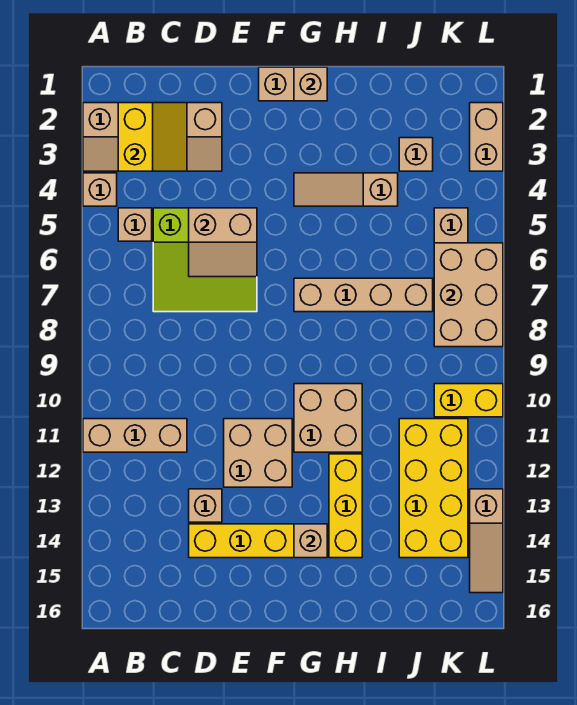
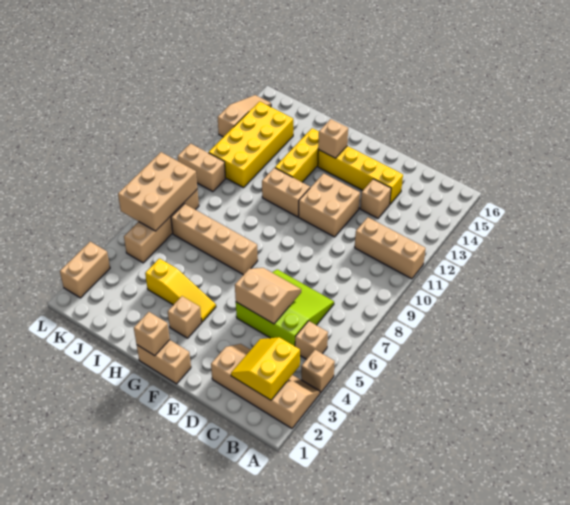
tan 1x3 slope [294,173,398,206] -> yellow 1x3 slope [145,258,216,322]
tan 2x2 brick [294,384,362,452] -> tan 1x2 brick [262,168,310,217]
tan 1x1 brick [399,138,433,171] -> tan 1x1 brick moved to [168,296,202,338]
yellow 1x2 brick [434,384,503,417] -> tan 1x2 brick [178,144,226,192]

